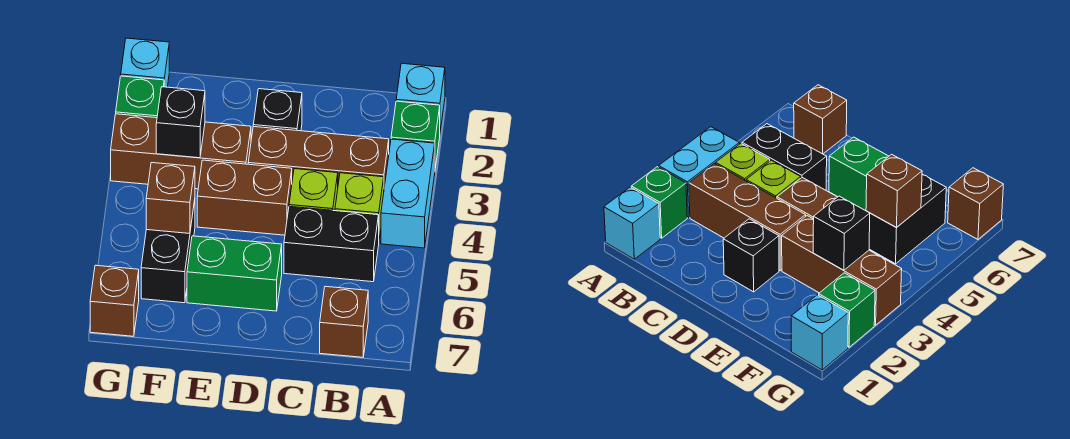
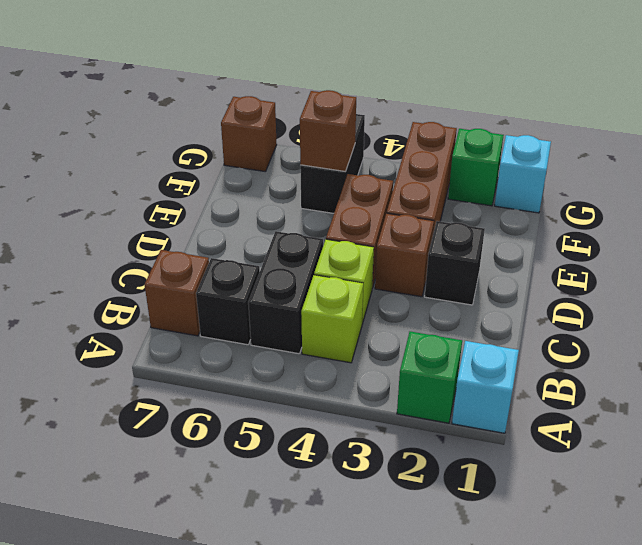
cyan 1x2 brick [381,139,435,248] -> none
brown 1x3 brick [248,127,389,187] -> brown 1x1 brick [375,213,434,297]
green 1x2 brick [187,236,282,311] -> none
black 1x1 brick [156,87,205,158] -> black 1x1 brick moved to [196,258,260,345]
black 1x2 brick [141,200,195,303] -> black 1x2 brick turned to [300,114,365,213]

